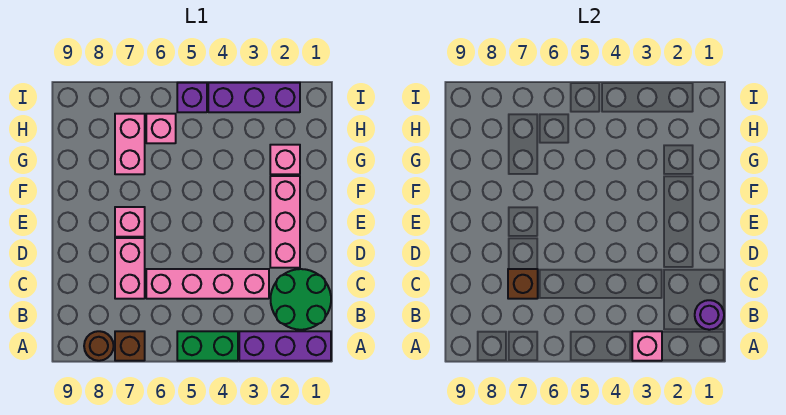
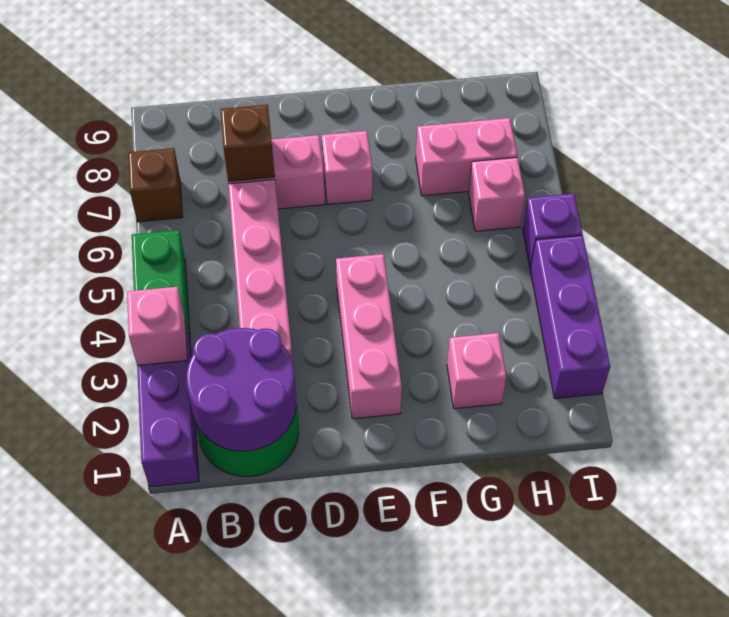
brown 1x1 round brick [84,331,114,361] -> none
purple 1x1 round brick [695,300,724,330] -> purple 2x2 round brick [186,328,296,451]
pink 1x3 brick [270,176,300,268] -> pink 1x3 brick turned to [336,254,402,419]

